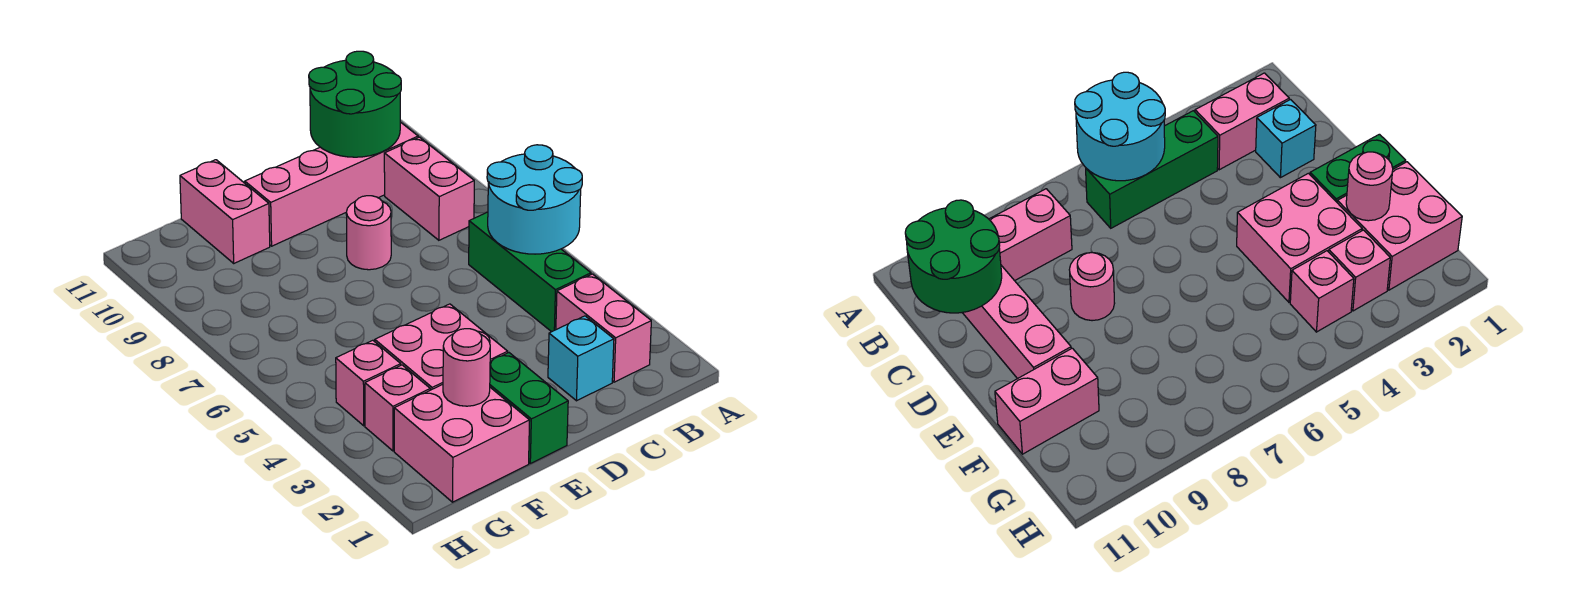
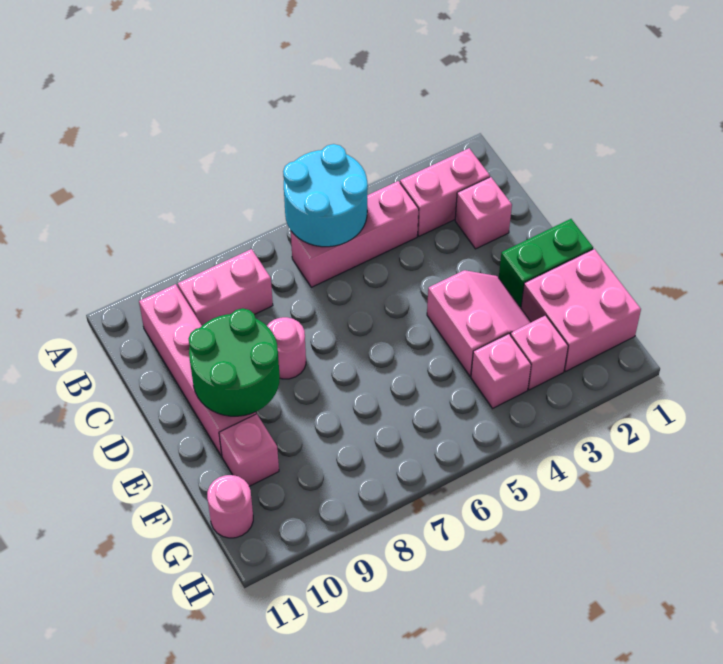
green 1x3 brick [469,212,591,332] -> pink 1x3 brick [291,181,419,287]
green 2x2 round brick [309,51,401,157] -> green 2x2 round brick moved to [189,308,280,416]
cyan 1x1 brick [548,316,614,401] -> pink 1x1 brick [455,177,512,249]
pink 2x2 brick [375,304,508,390] -> pink 2x2 slope [427,270,531,376]
pink 1x1 round brick [443,329,490,406] -> pink 1x1 round brick moved to [207,475,253,538]
pink 1x2 brick [180,160,270,263] -> pink 1x1 brick [219,414,279,486]

